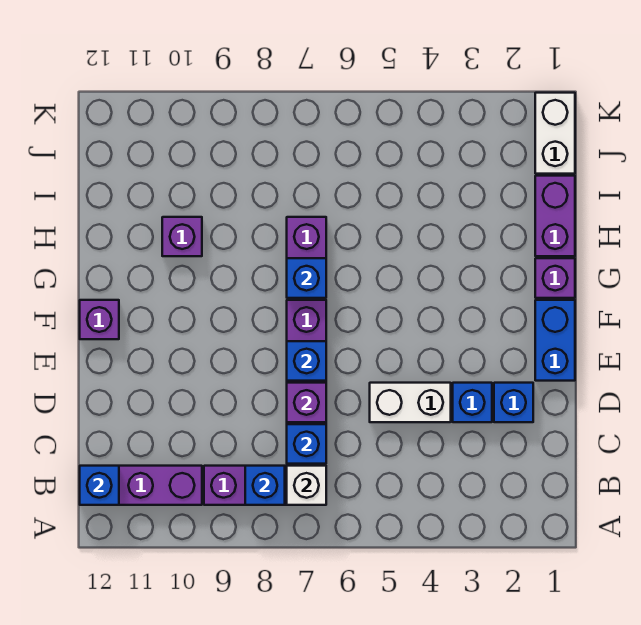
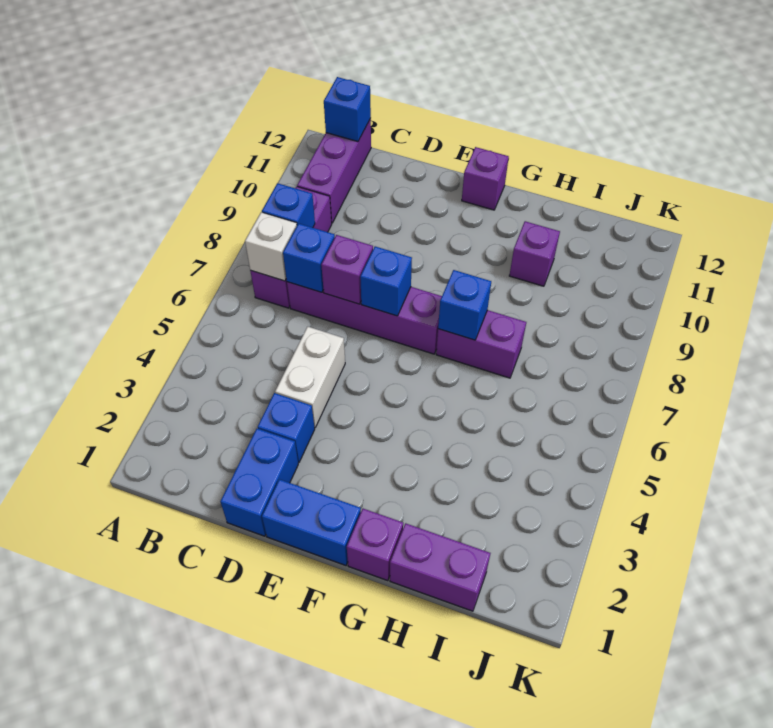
blue 1x1 brick [494,383,533,422] -> blue 1x2 brick [220,429,298,536]
white 1x2 brick [535,93,575,174] -> none

